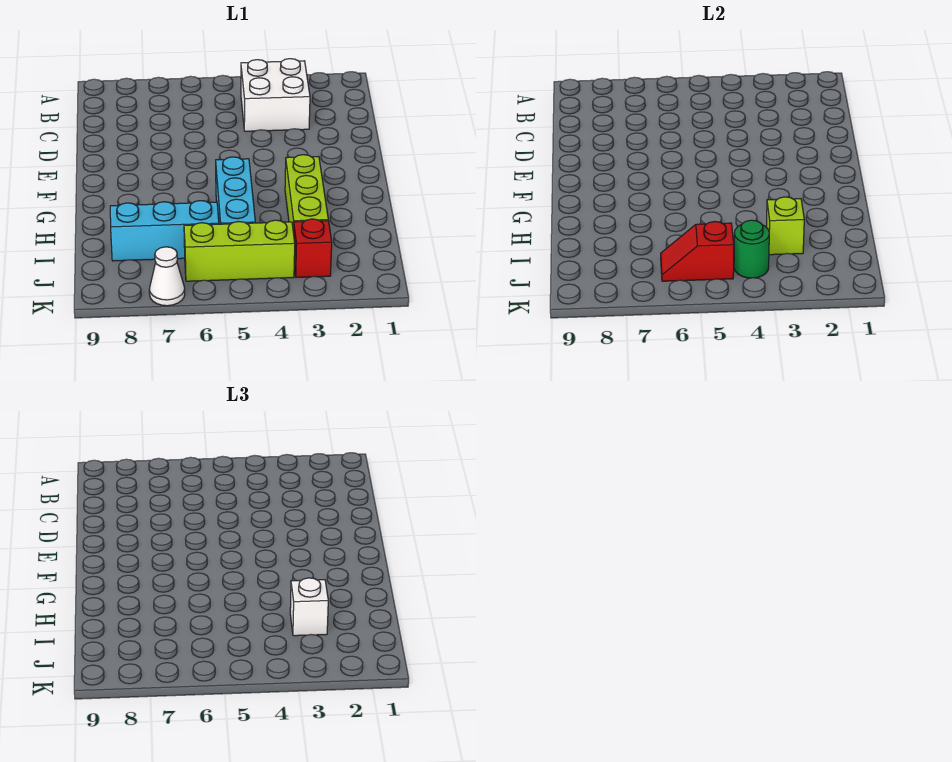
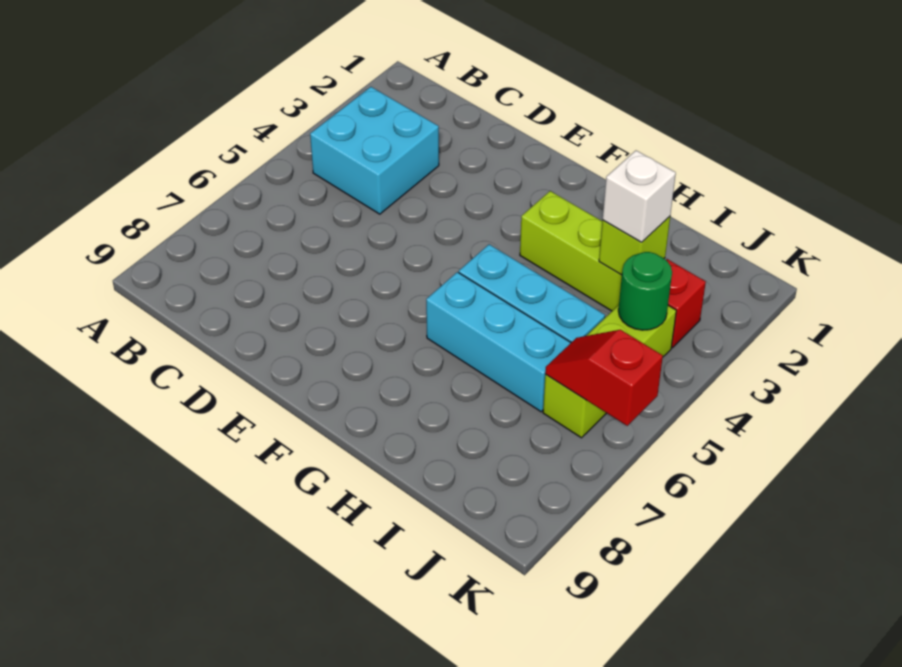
white 2x2 brick [241,59,310,131] -> cyan 2x2 brick [310,87,439,214]
cyan 1x3 brick [110,201,219,261] -> cyan 1x3 brick turned to [426,272,571,412]
red 1x2 slope [661,222,734,281] -> red 1x2 slope turned to [545,330,663,426]
white 1x1 cone [149,247,185,306] -> none

